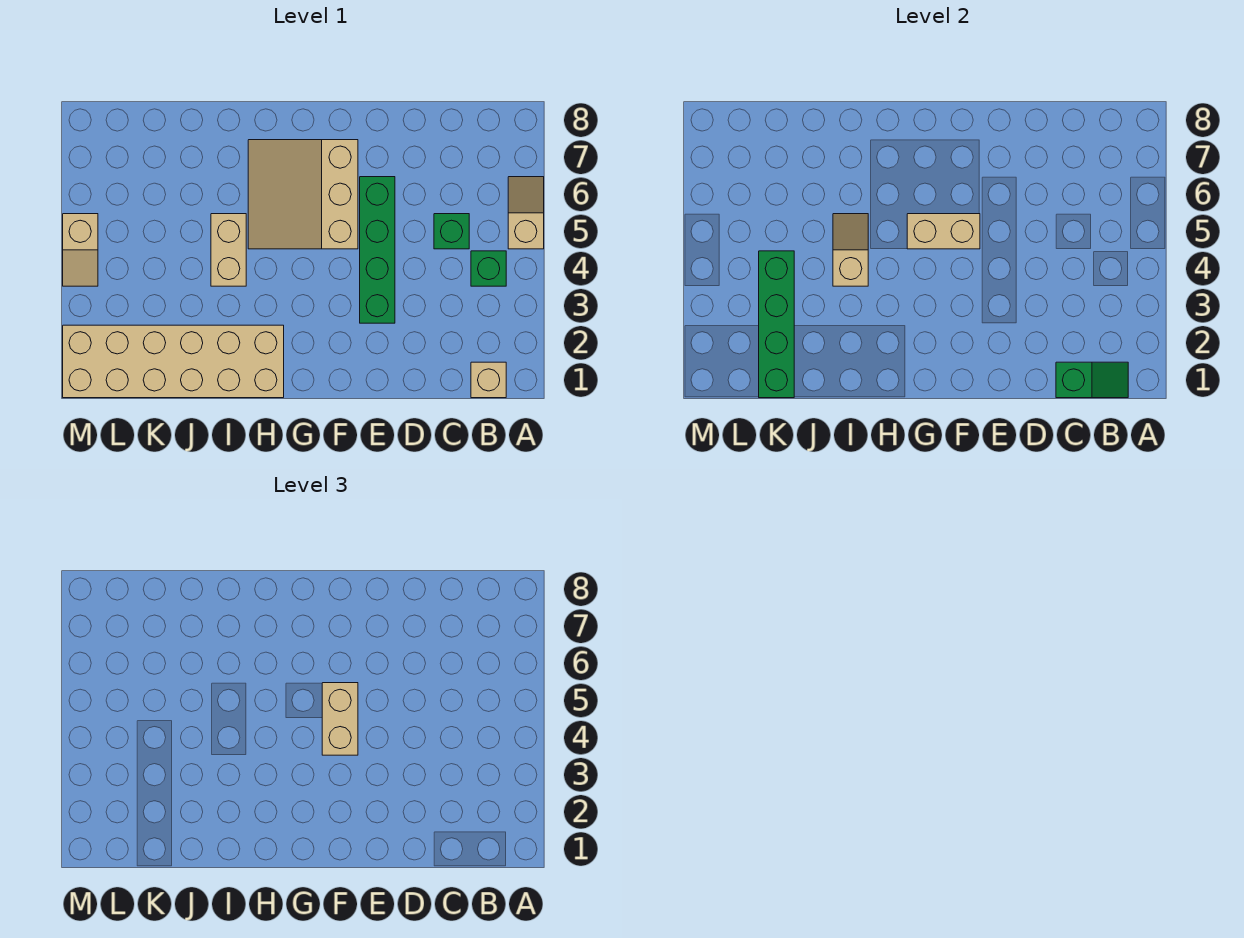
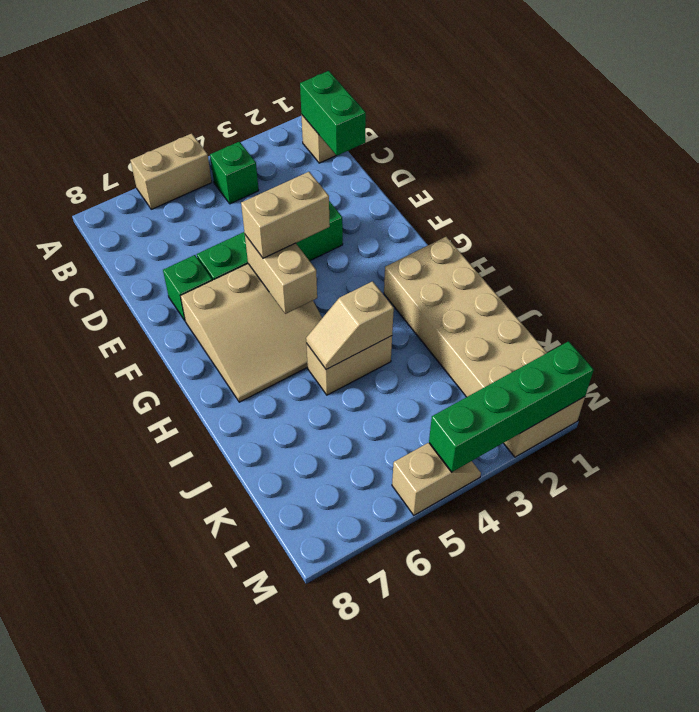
tan 1x2 slope [508,177,544,249] -> tan 1x2 brick [130,133,212,209]
green 1x2 slope [1056,362,1128,398] -> green 1x2 brick [300,71,366,156]
green 1x1 brick [434,214,469,249] -> green 1x1 brick moved to [163,255,212,320]
green 1x4 brick [759,251,794,398] -> green 1x4 brick moved to [429,341,594,472]

